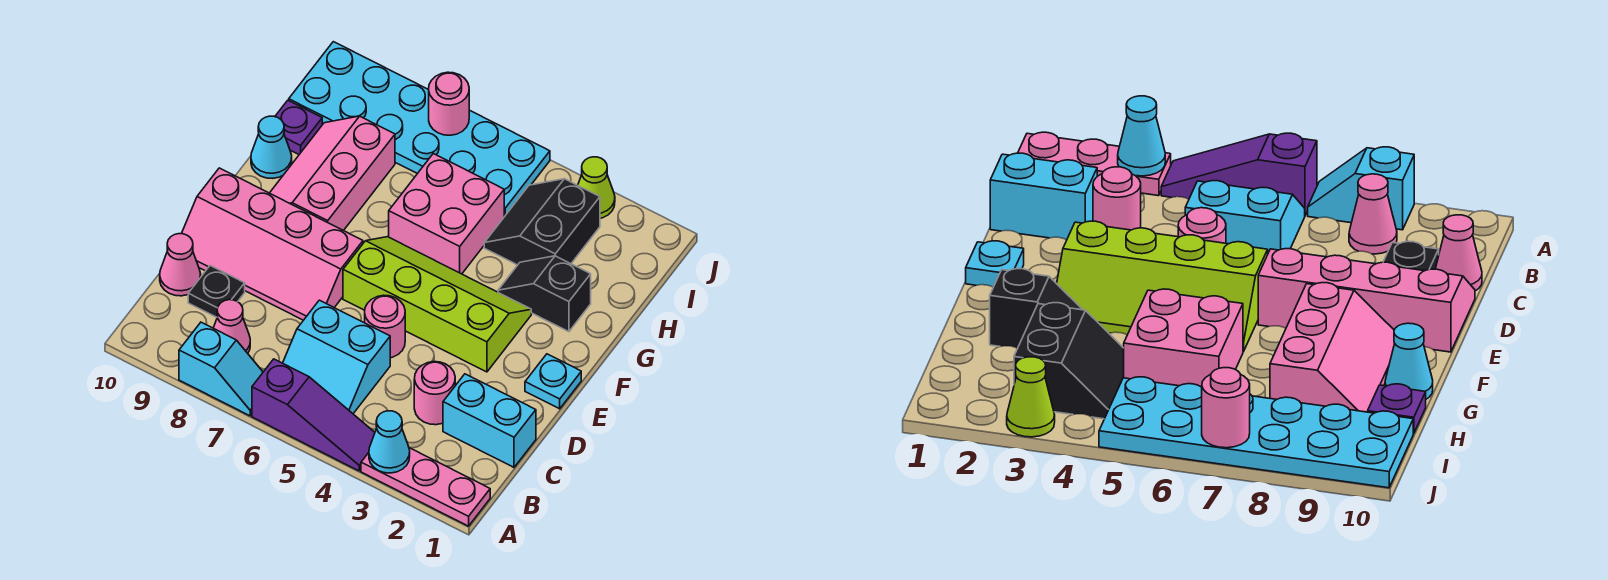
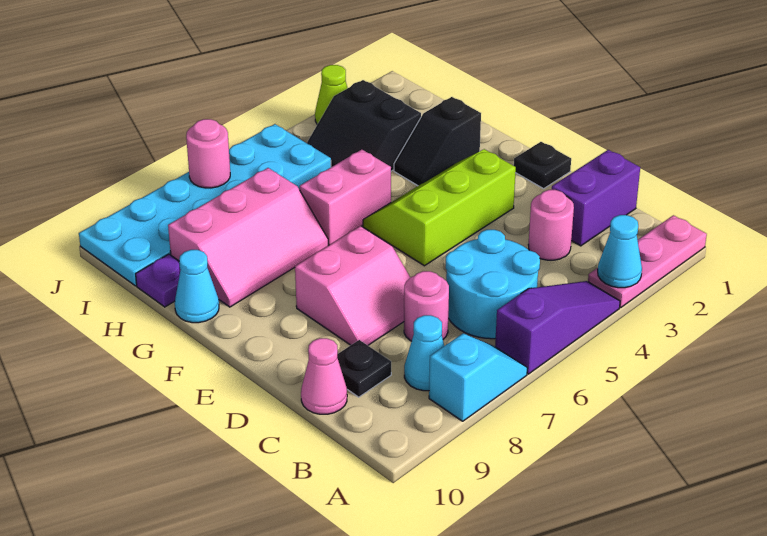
cyan 2x2 slope [283,300,390,414] -> cyan 2x2 round brick [446,230,540,339]
pink 1x1 cone [214,300,250,353] -> cyan 1x1 cone [404,315,444,391]
cyan 1x2 brick [443,374,536,467] -> purple 1x2 brick [552,150,640,246]
pink 1x1 round brick [365,295,405,358] -> pink 1x1 round brick moved to [404,271,449,341]
pink 2x4 slope [182,168,363,320] -> pink 2x2 slope [295,226,410,345]
cyan 1x1 plate [525,354,581,409] -> black 1x1 plate [514,142,571,189]
lime 2x4 slope [343,237,531,372] -> lime 2x3 slope [363,149,516,266]
pink 2x3 slope [270,116,395,231] -> pink 2x3 slope turned to [168,168,328,307]
pink 2x2 brick [389,153,504,274] -> pink 1x2 brick [300,150,391,245]

